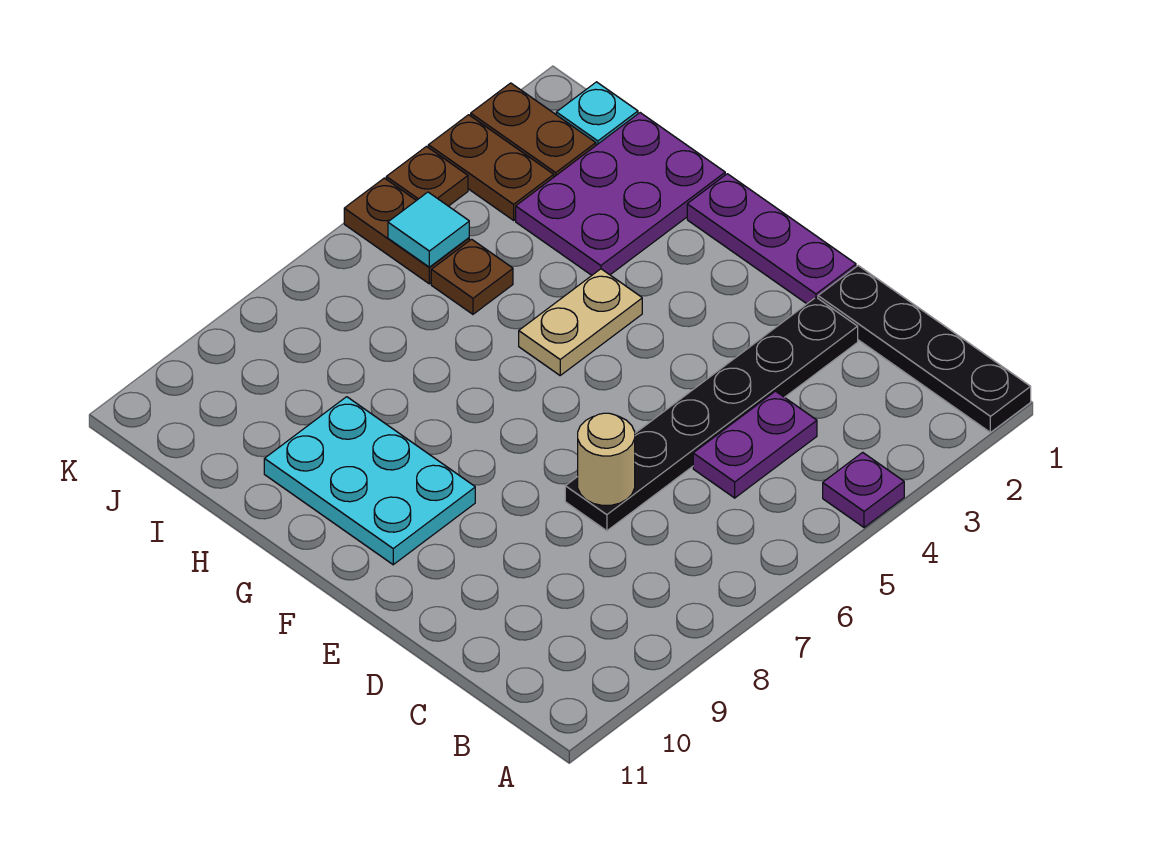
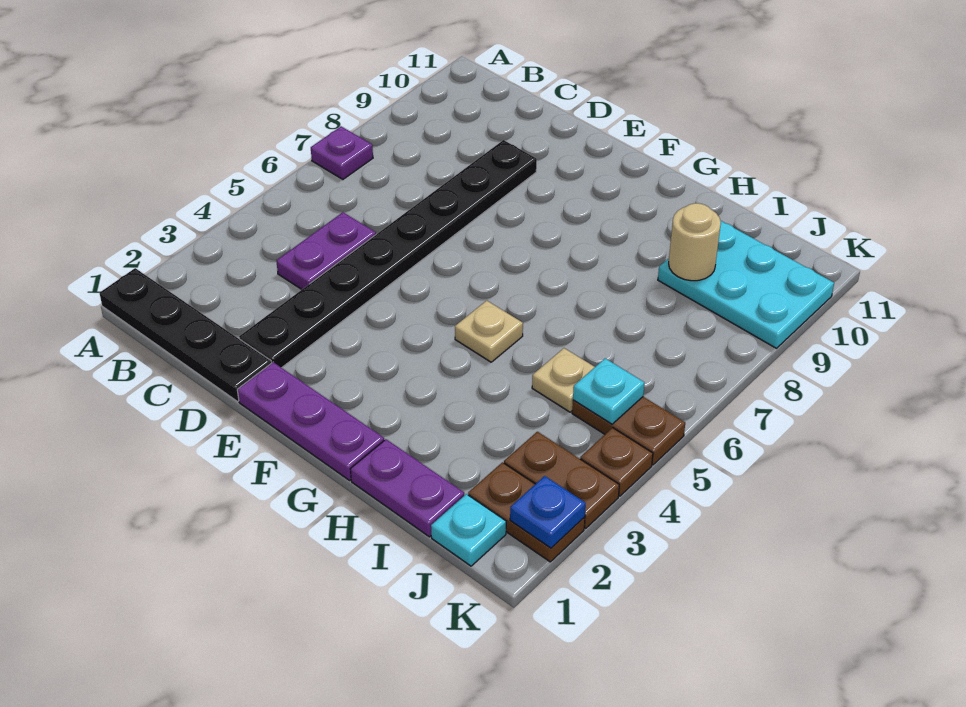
purple 1x1 plate [823,452,904,527] -> purple 1x1 plate moved to [311,126,373,179]
black 1x6 plate [565,297,858,531] -> black 1x8 plate [239,140,537,368]
tan 1x1 round brick [578,413,635,505] -> tan 1x1 round brick moved to [669,203,721,281]
cyan 2x3 plate [264,397,475,565] -> cyan 2x3 plate moved to [658,221,834,348]
tan 1x2 plate [519,269,642,375] -> tan 1x1 plate [455,301,523,362]
purple 2x3 plate [516,113,725,275] -> purple 1x2 plate [351,439,464,537]
brown 1x1 plate [431,239,513,314] -> tan 1x1 plate [532,348,595,412]
cyan 1x1 tile [388,192,469,267] -> cyan 1x1 plate [573,358,644,424]
none -> blue 1x1 plate [510,476,586,548]

